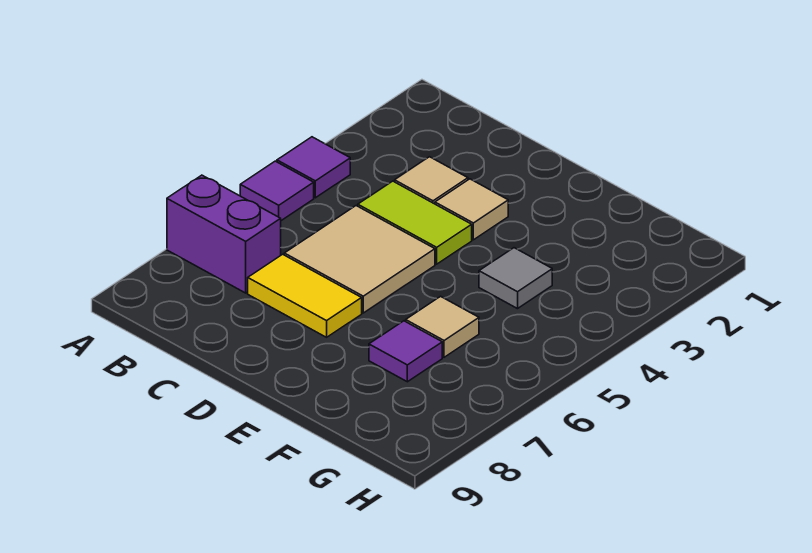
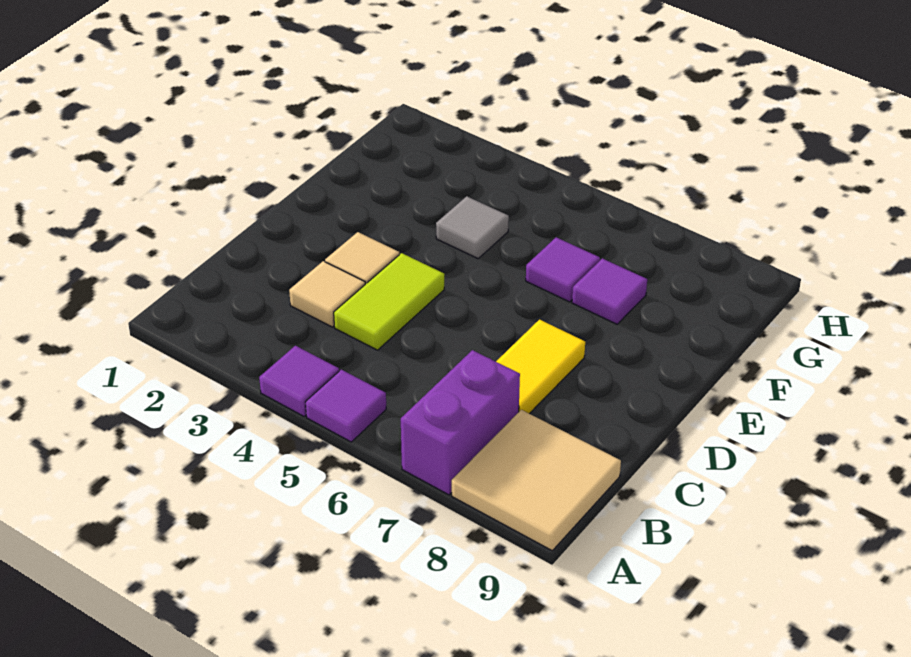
tan 2x2 tile [284,206,435,313] -> tan 2x2 tile moved to [452,410,621,551]
tan 1x1 tile [406,296,479,357] -> purple 1x1 tile [526,237,600,302]

